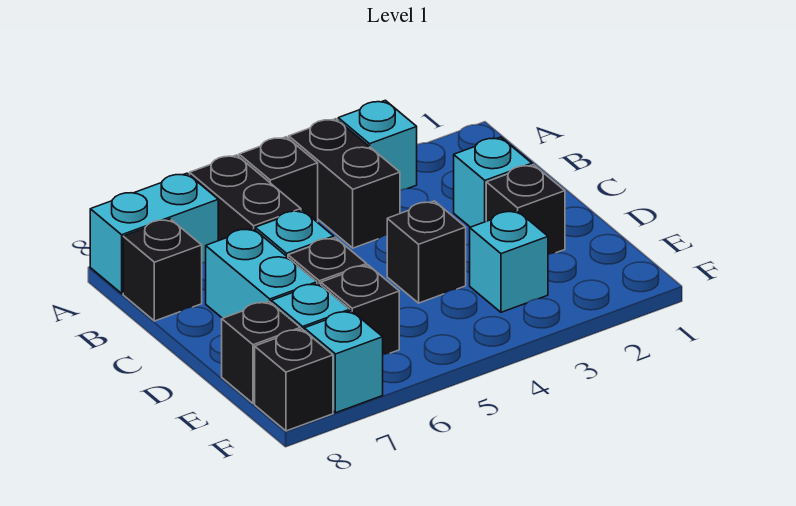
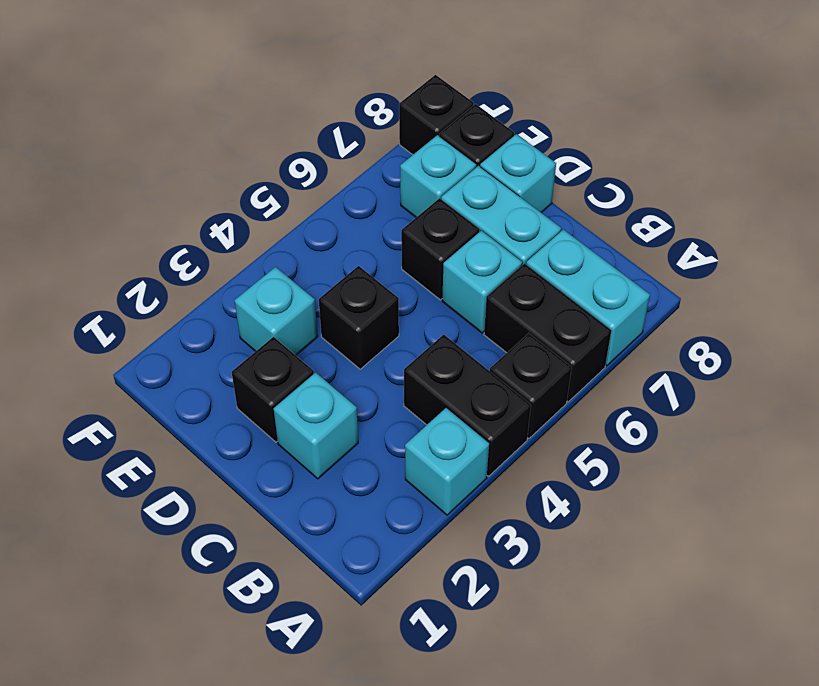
cyan 1x2 brick [90,173,218,293] -> cyan 1x2 brick turned to [526,229,650,366]
black 1x1 brick [123,219,202,321] -> none
black 1x1 brick [321,265,399,355] -> none
cyan 1x1 brick [304,311,383,413] -> cyan 1x1 brick moved to [480,134,556,213]

